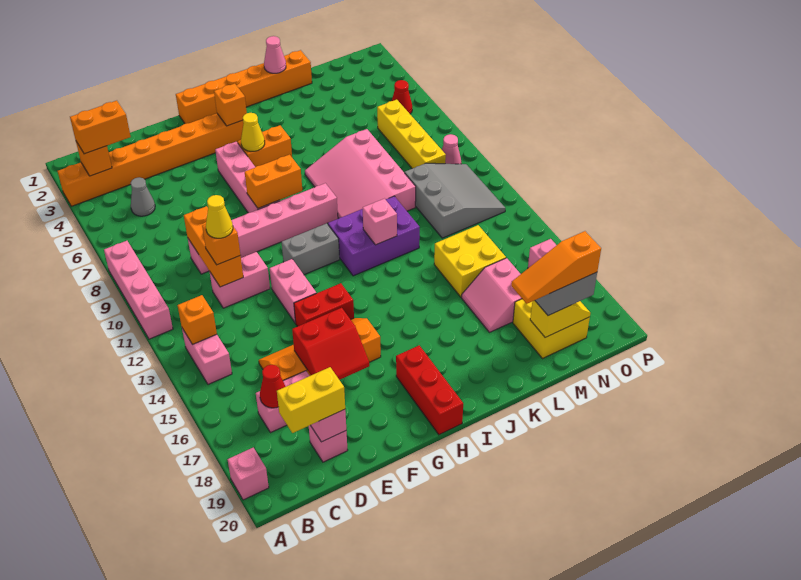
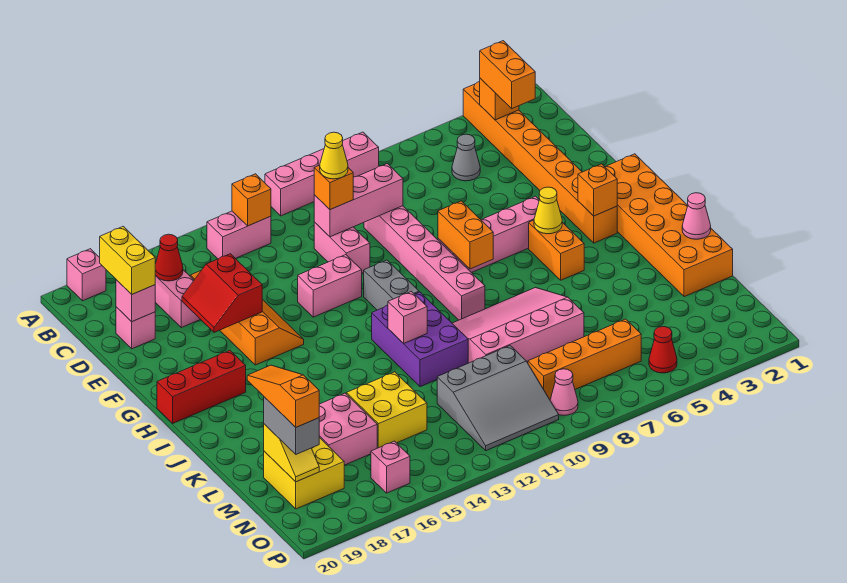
orange 1x3 brick [184,206,243,287] -> pink 1x3 brick [314,164,403,237]
red 1x2 brick [294,283,354,326] -> none
orange 1x6 brick [176,50,312,124] -> orange 2x6 brick [605,154,733,297]
pink 2x2 slope [462,258,522,332] -> pink 2x2 brick [319,393,377,465]
yellow 1x4 brick [377,100,446,169] -> orange 1x4 brick [528,319,641,399]

